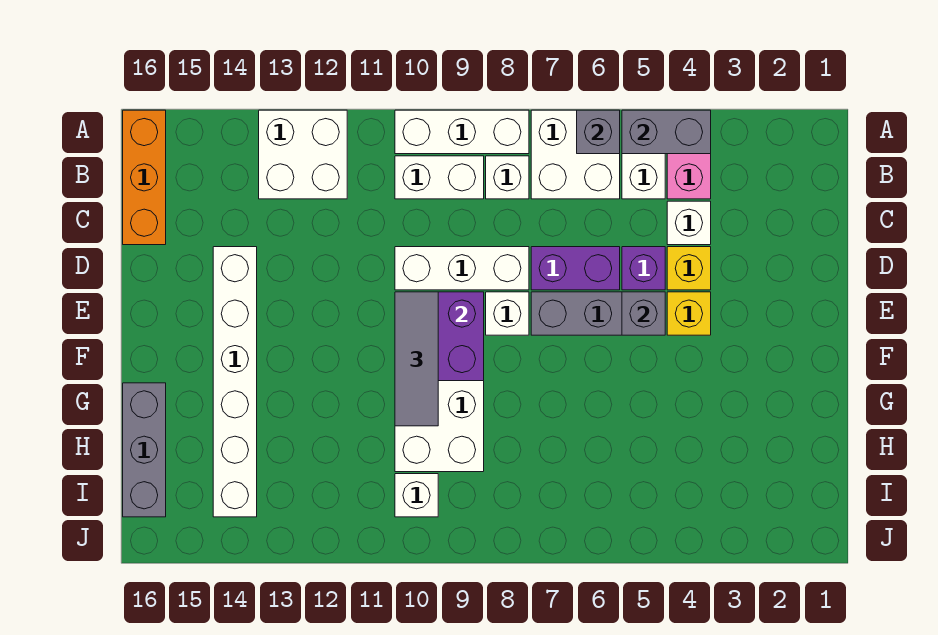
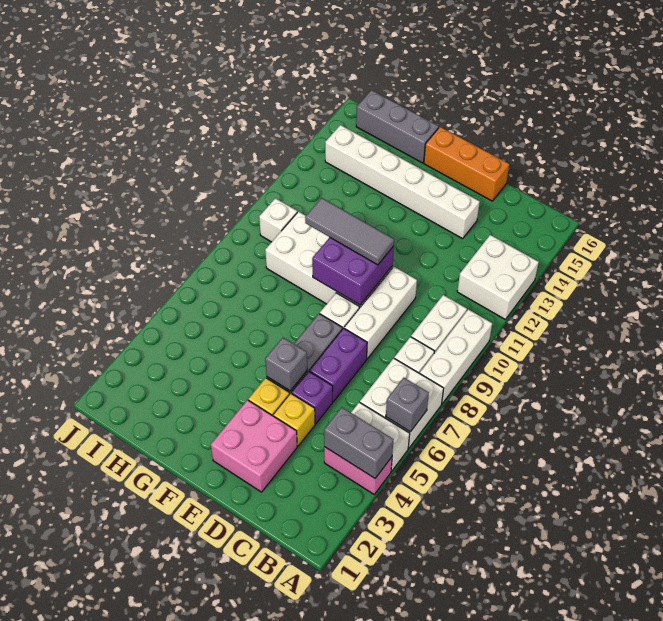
grey 1x2 brick [622,110,711,154] -> grey 1x2 brick turned to [324,407,394,478]
orange 1x3 brick [123,110,166,245] -> orange 1x3 brick moved to [424,127,509,201]
white 1x1 brick [667,201,711,245] -> none
none -> pink 2x2 brick [211,400,297,492]

